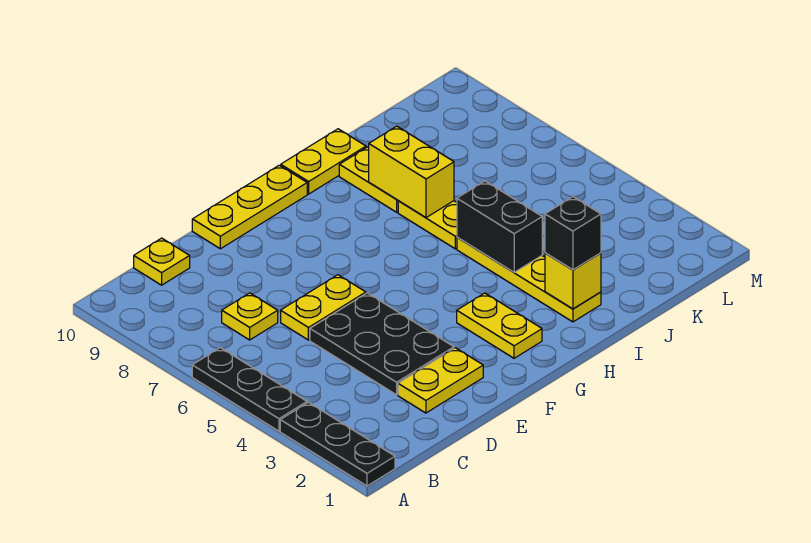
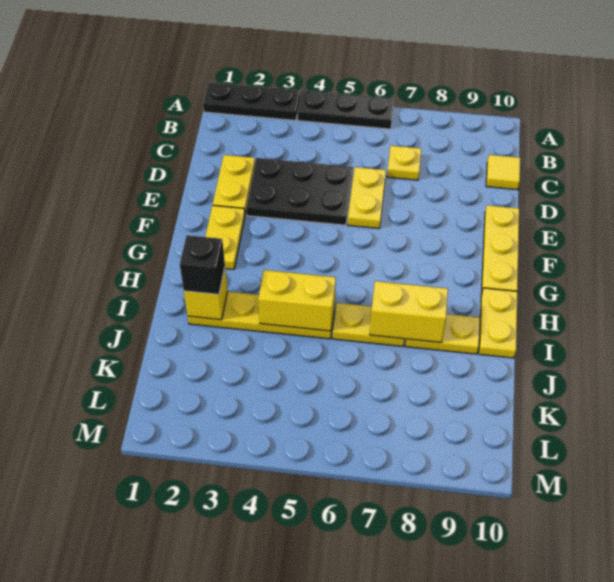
yellow 1x1 plate [134,238,190,285] -> yellow 1x1 tile [486,155,520,190]
yellow 1x2 plate [457,293,542,358] -> yellow 1x2 plate turned to [205,205,245,270]
black 1x2 brick [457,181,542,272] -> yellow 1x2 brick [258,270,336,331]

